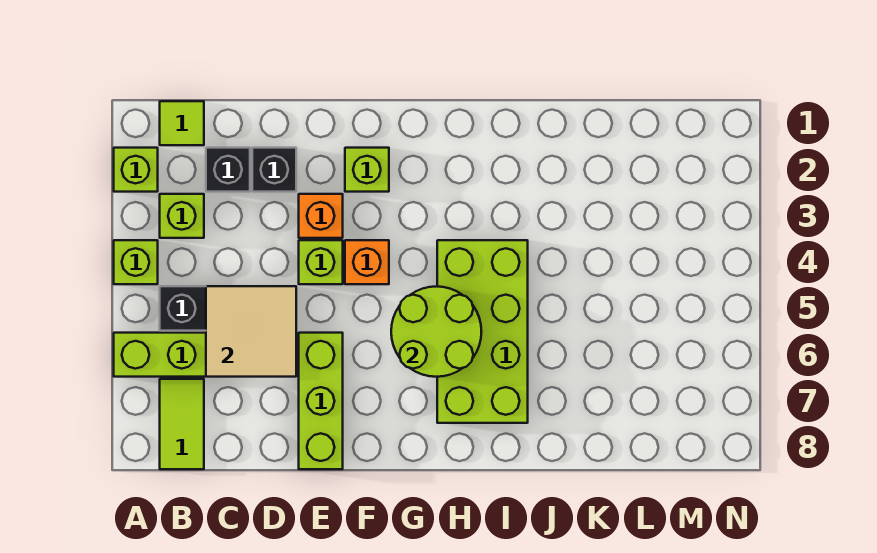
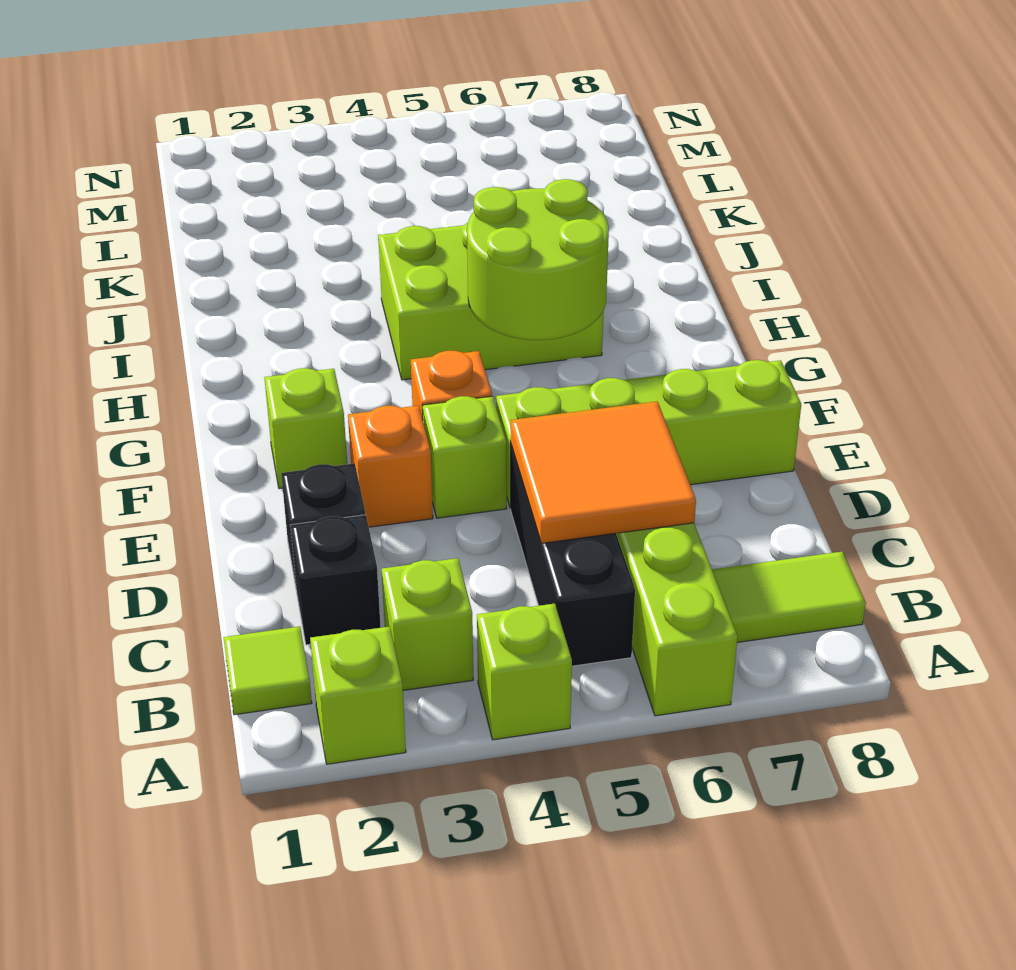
tan 2x2 tile [206,286,296,377] -> orange 2x2 tile [511,401,696,543]
lime 1x3 brick [299,333,343,469] -> lime 1x4 brick [496,360,801,509]
lime 2x4 brick [437,240,528,423] -> lime 2x3 brick [378,223,603,380]

